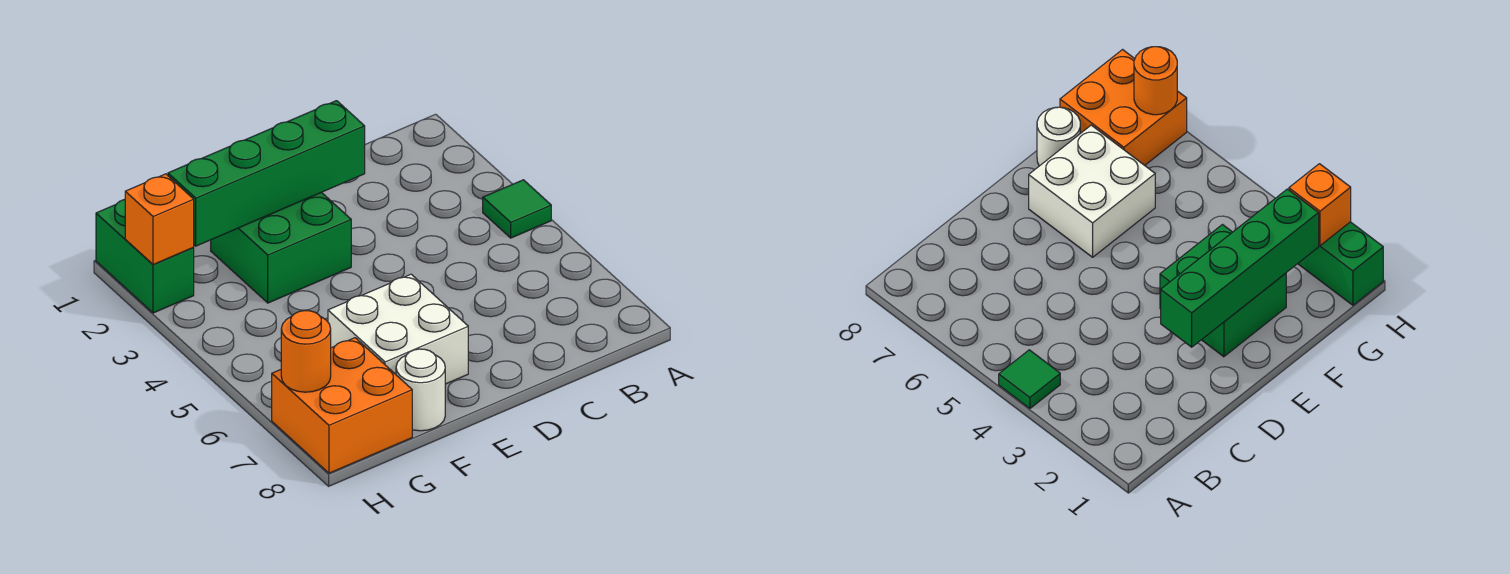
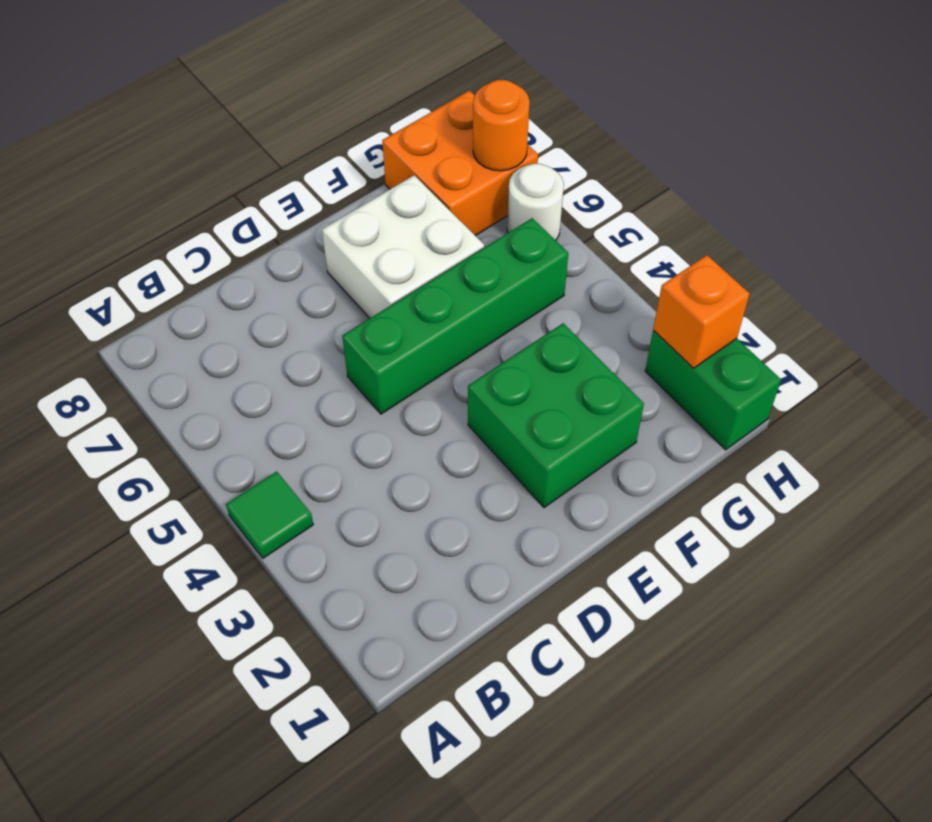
green 1x4 brick [168,101,365,246] -> green 1x4 brick moved to [342,218,568,414]
white 1x1 round brick [396,349,445,431] -> white 1x1 round brick moved to [507,164,564,240]

